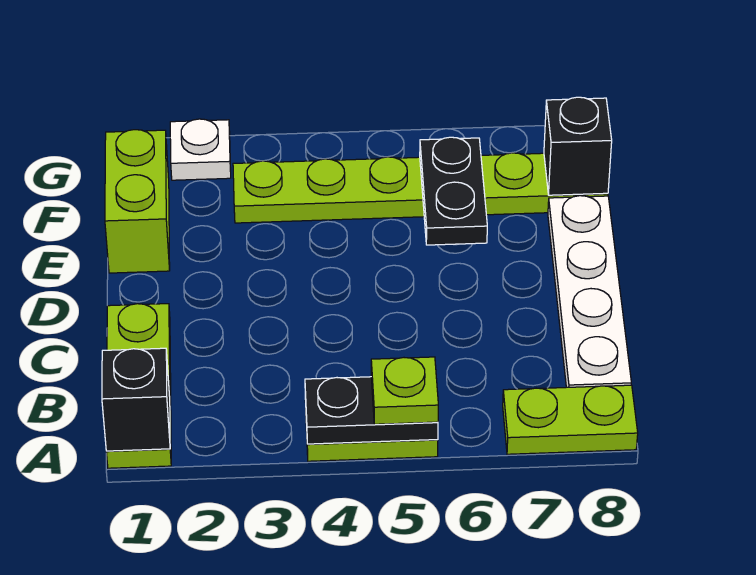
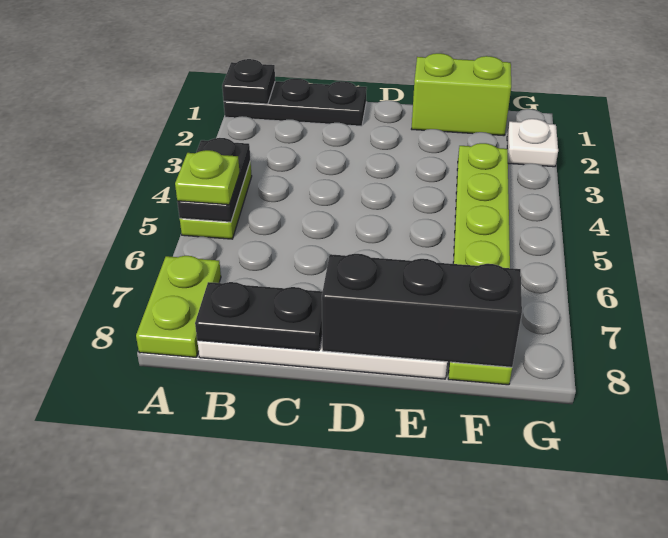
lime 1x3 plate [106,304,171,468] -> black 1x3 plate [224,78,367,126]
black 1x1 brick [102,348,170,451] -> black 1x1 plate [222,59,275,104]
black 1x2 plate [420,137,487,245] -> black 1x2 plate moved to [195,282,323,351]
black 1x1 brick [544,97,612,195] -> black 1x3 brick [322,254,522,367]

